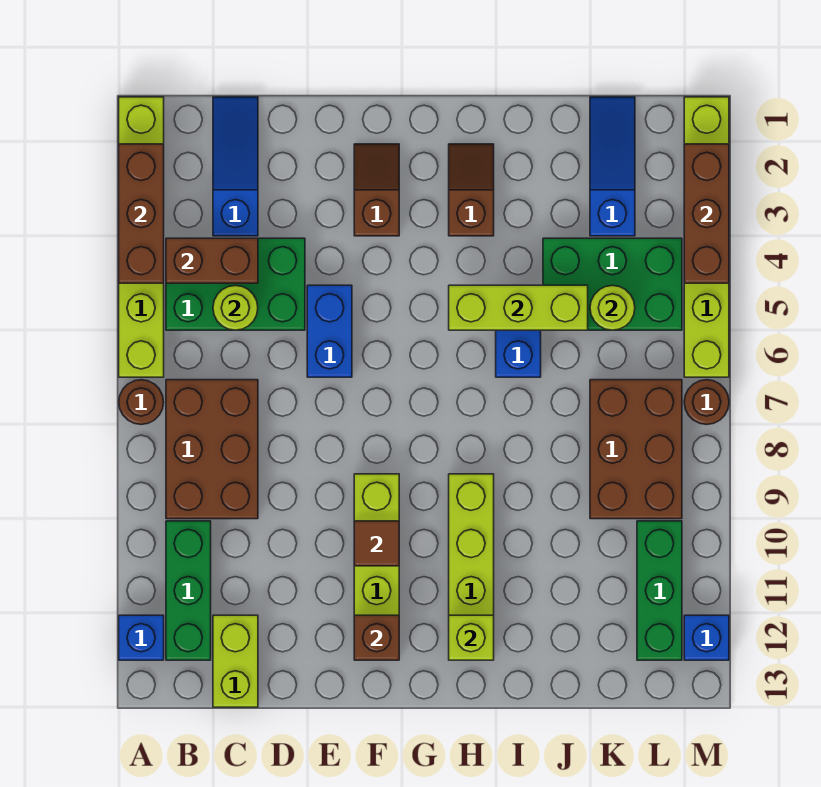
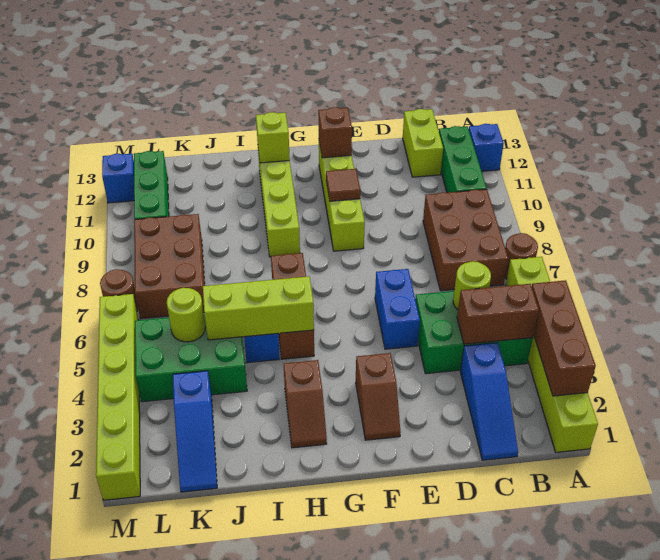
brown 1x3 brick [684,144,729,283] -> brown 1x3 brick moved to [271,253,314,359]

